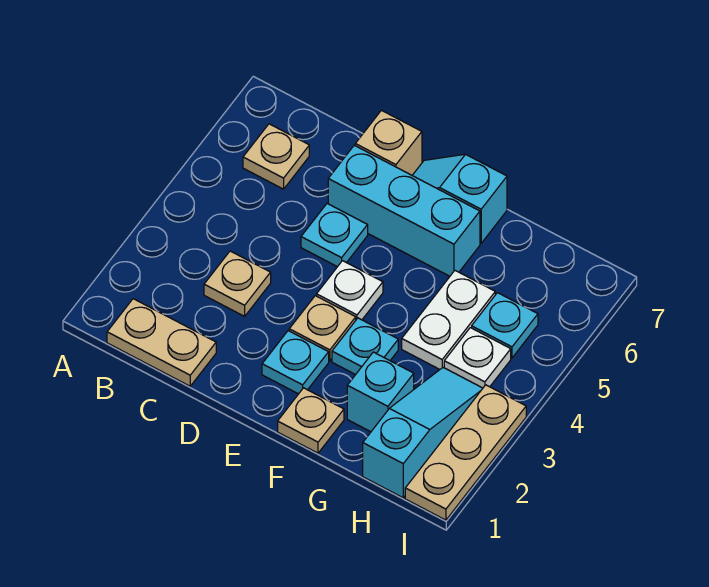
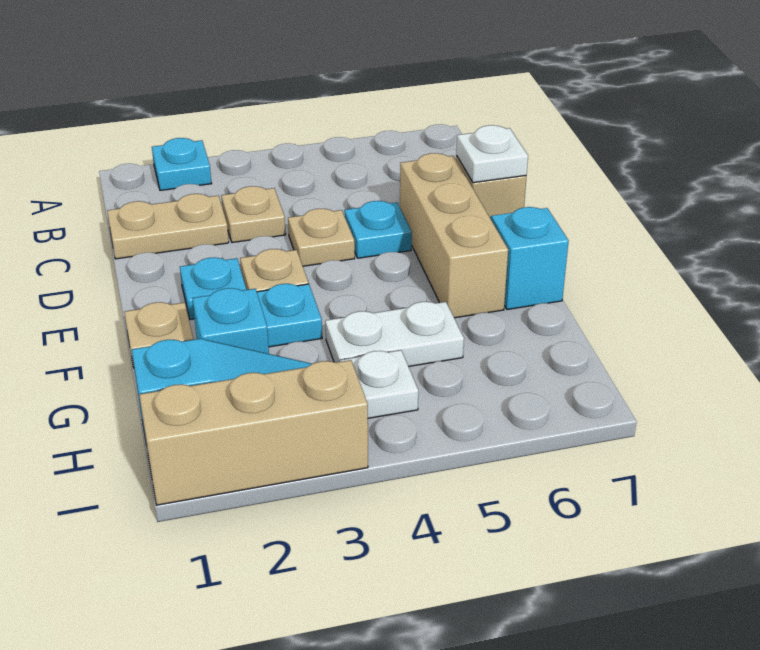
tan 1x2 plate [107,299,216,386] -> tan 1x2 plate turned to [107,194,229,259]
tan 1x1 plate [243,124,309,189] -> tan 1x1 plate moved to [288,209,355,266]
cyan 1x3 brick [328,145,480,276] -> tan 1x3 brick [400,153,508,318]
white 1x1 plate [317,261,383,320] -> white 1x1 plate moved to [456,125,528,183]
cyan 1x1 plate [472,293,538,358] -> cyan 1x1 plate moved to [152,138,212,191]
tan 1x3 plate [405,385,526,520] -> tan 1x3 brick [139,360,368,505]

